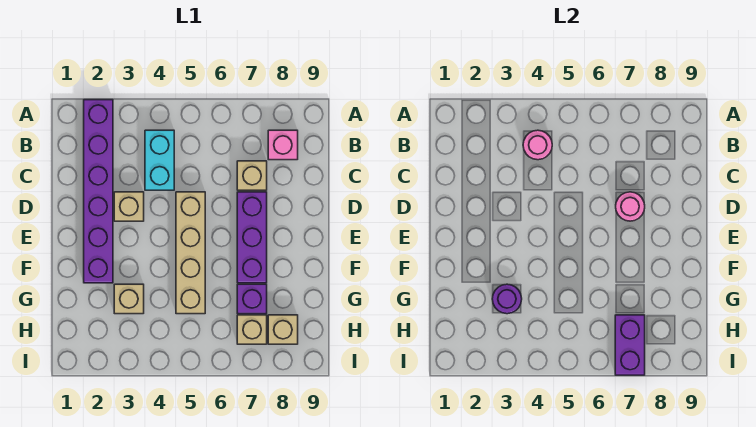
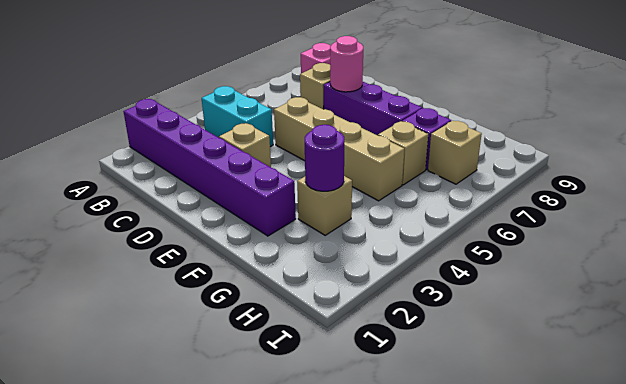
pink 1x1 round brick [523,130,552,160] -> none
purple 1x2 brick [615,315,645,375] -> none
tan 1x1 brick [268,315,298,344] -> tan 1x1 brick moved to [378,121,428,185]

